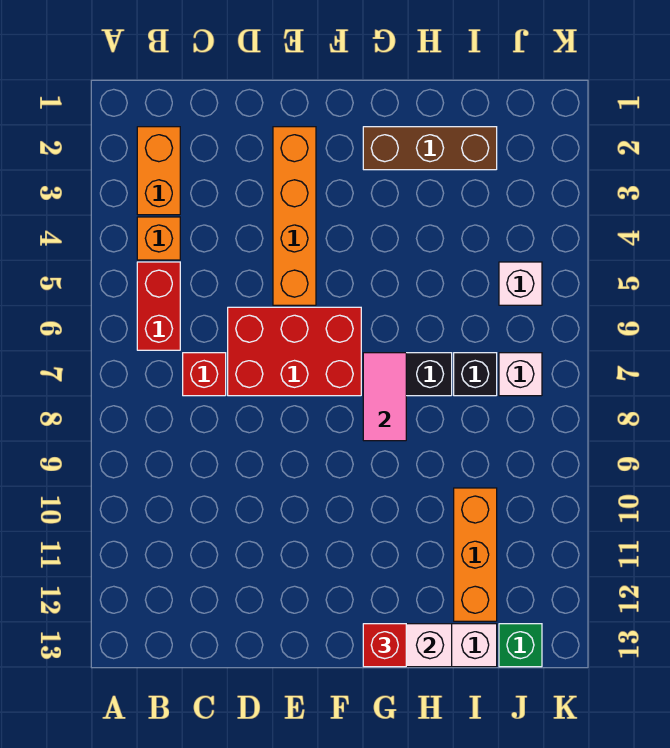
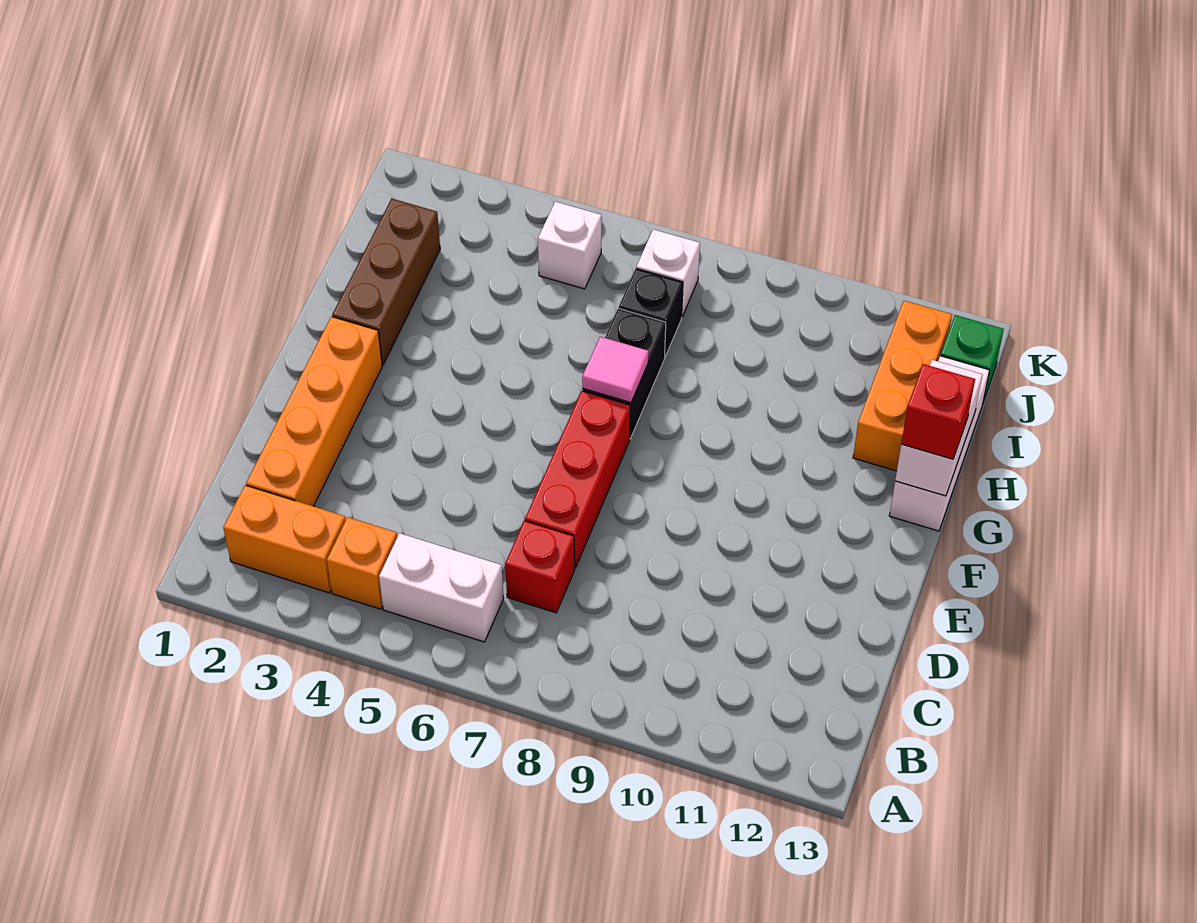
red 1x2 brick [137,262,180,350] -> white 1x2 brick [379,533,504,642]
red 2x3 brick [228,307,361,396] -> red 1x3 brick [525,391,630,568]
orange 1x4 brick [273,127,316,305] -> orange 1x4 brick turned to [246,316,382,506]
pink 1x2 tile [363,353,406,441] -> pink 1x1 tile [582,337,649,402]
orange 1x3 brick [454,488,497,621] -> orange 1x3 brick turned to [853,301,952,471]

